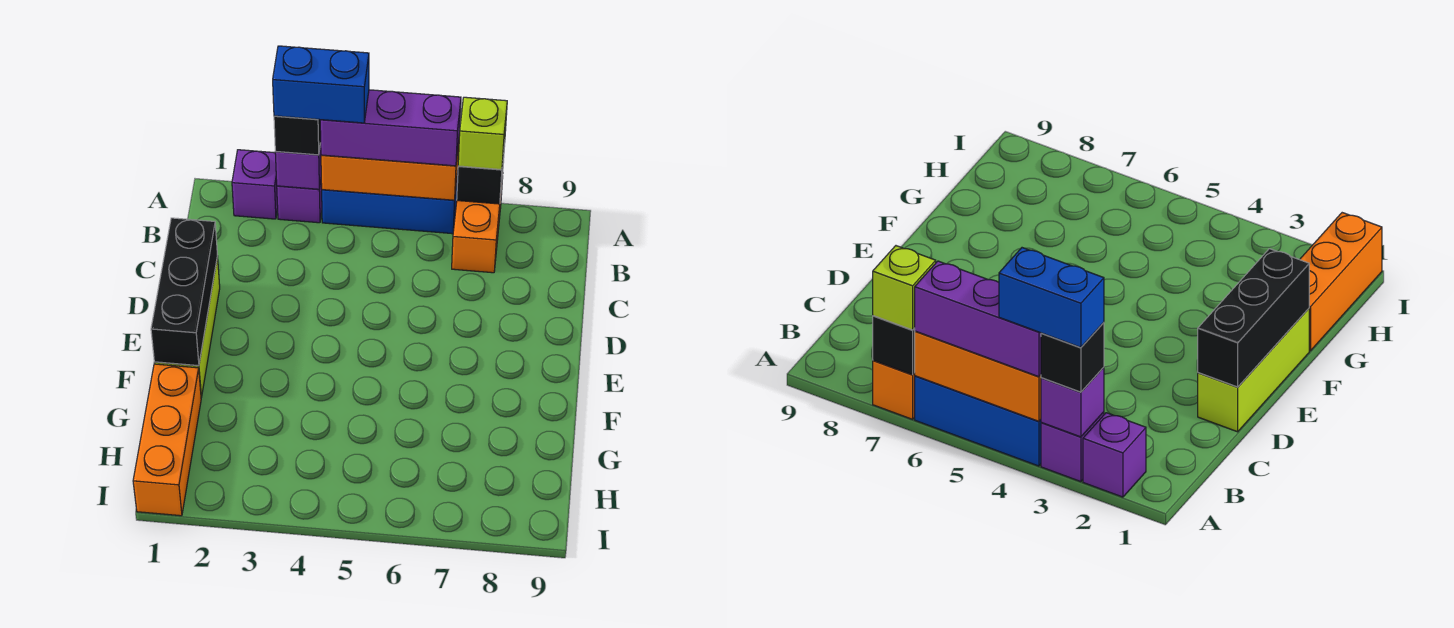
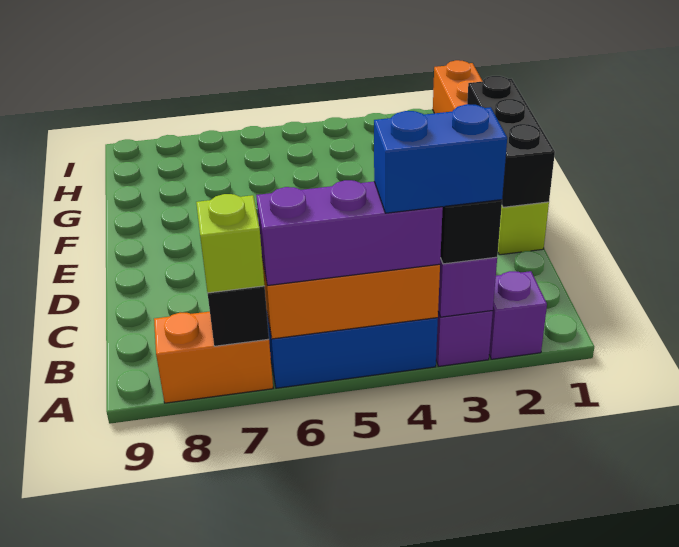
orange 1x2 brick [452,176,503,273] -> orange 1x2 brick turned to [154,312,273,403]

